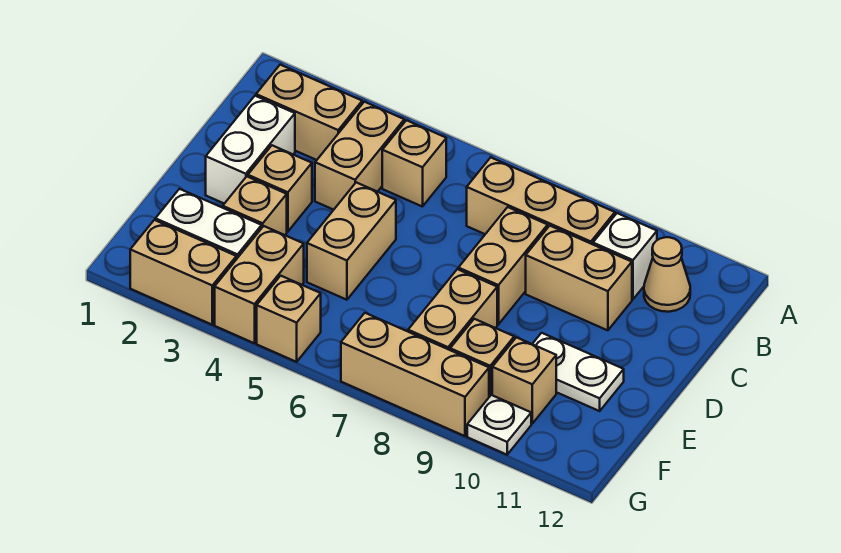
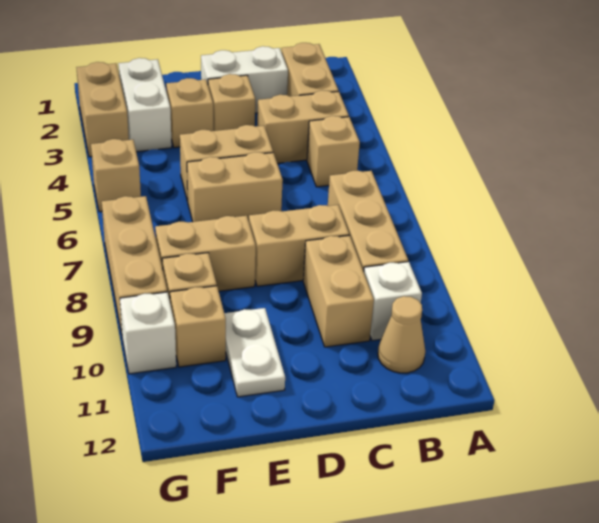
tan 1x2 brick [215,226,304,343] -> tan 1x2 brick moved to [187,152,283,222]
white 1x1 plate [467,395,531,455] -> white 1x1 brick [120,292,176,374]

